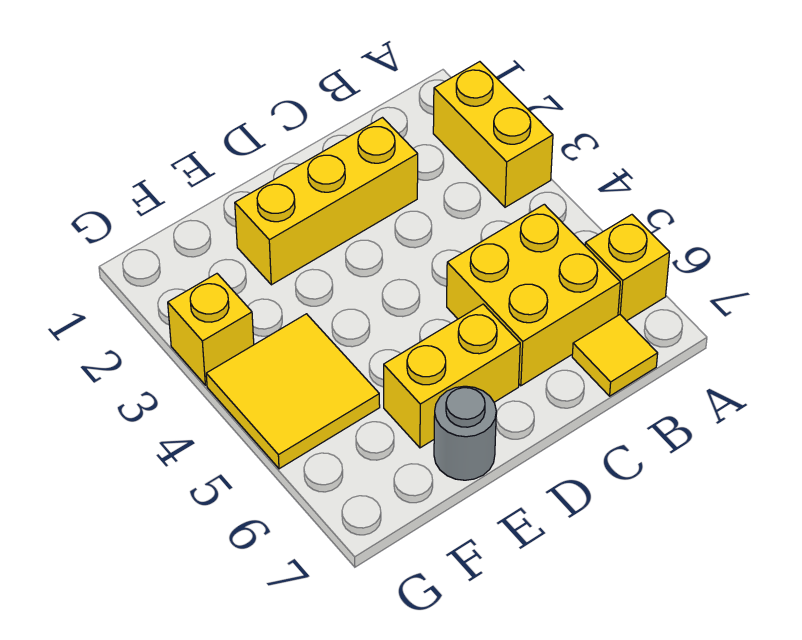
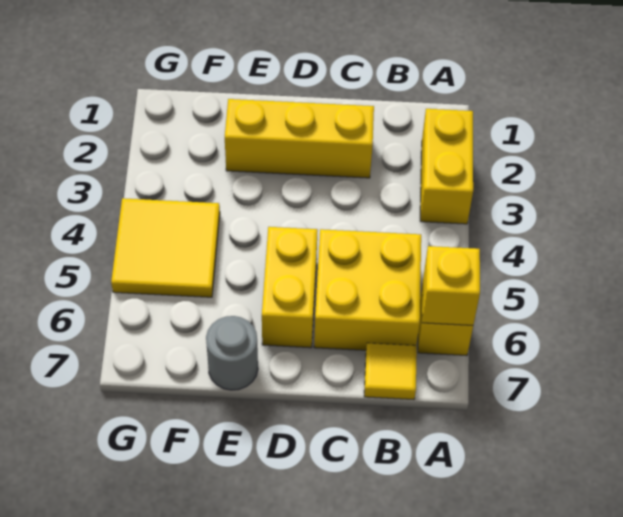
yellow 1x2 brick [384,304,520,448] -> yellow 1x2 brick turned to [262,227,318,348]
yellow 1x1 brick [168,274,254,385] -> yellow 1x1 brick moved to [422,246,480,325]

